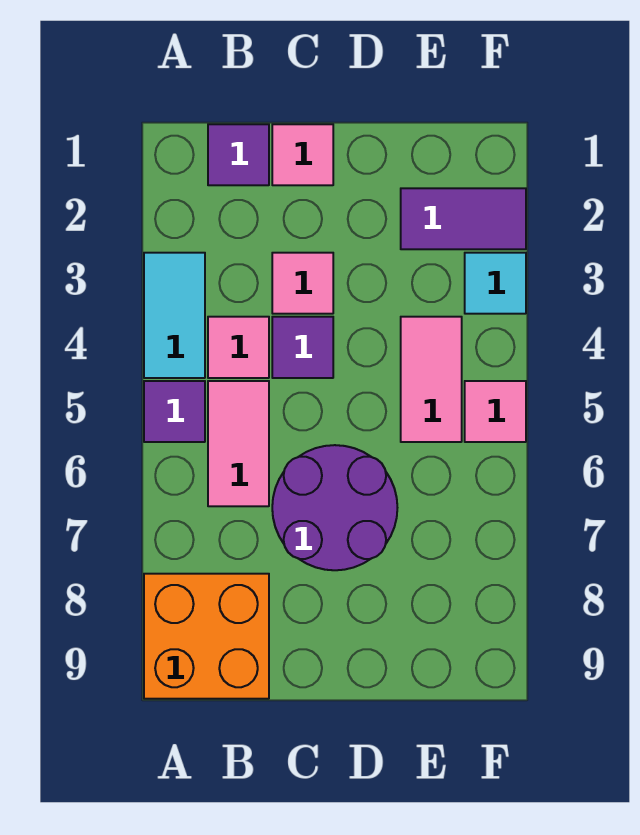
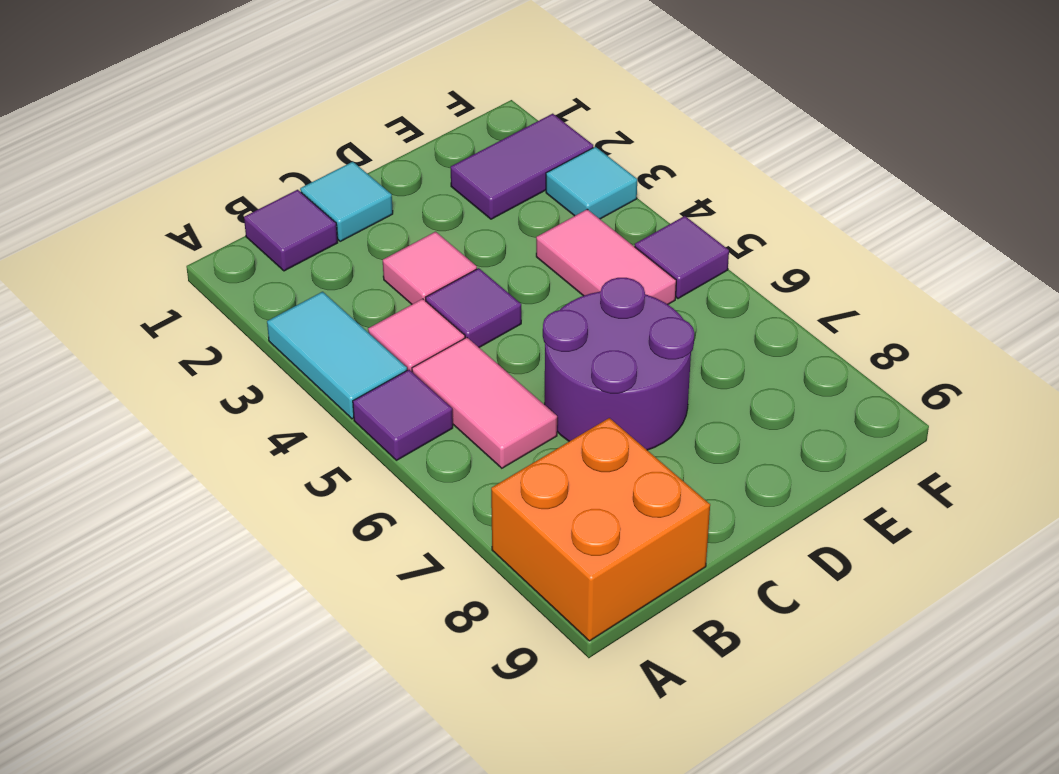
pink 1x1 tile [272,124,333,185] -> cyan 1x1 tile [300,162,393,241]
pink 1x1 tile [465,381,526,442] -> purple 1x1 tile [635,216,729,299]

